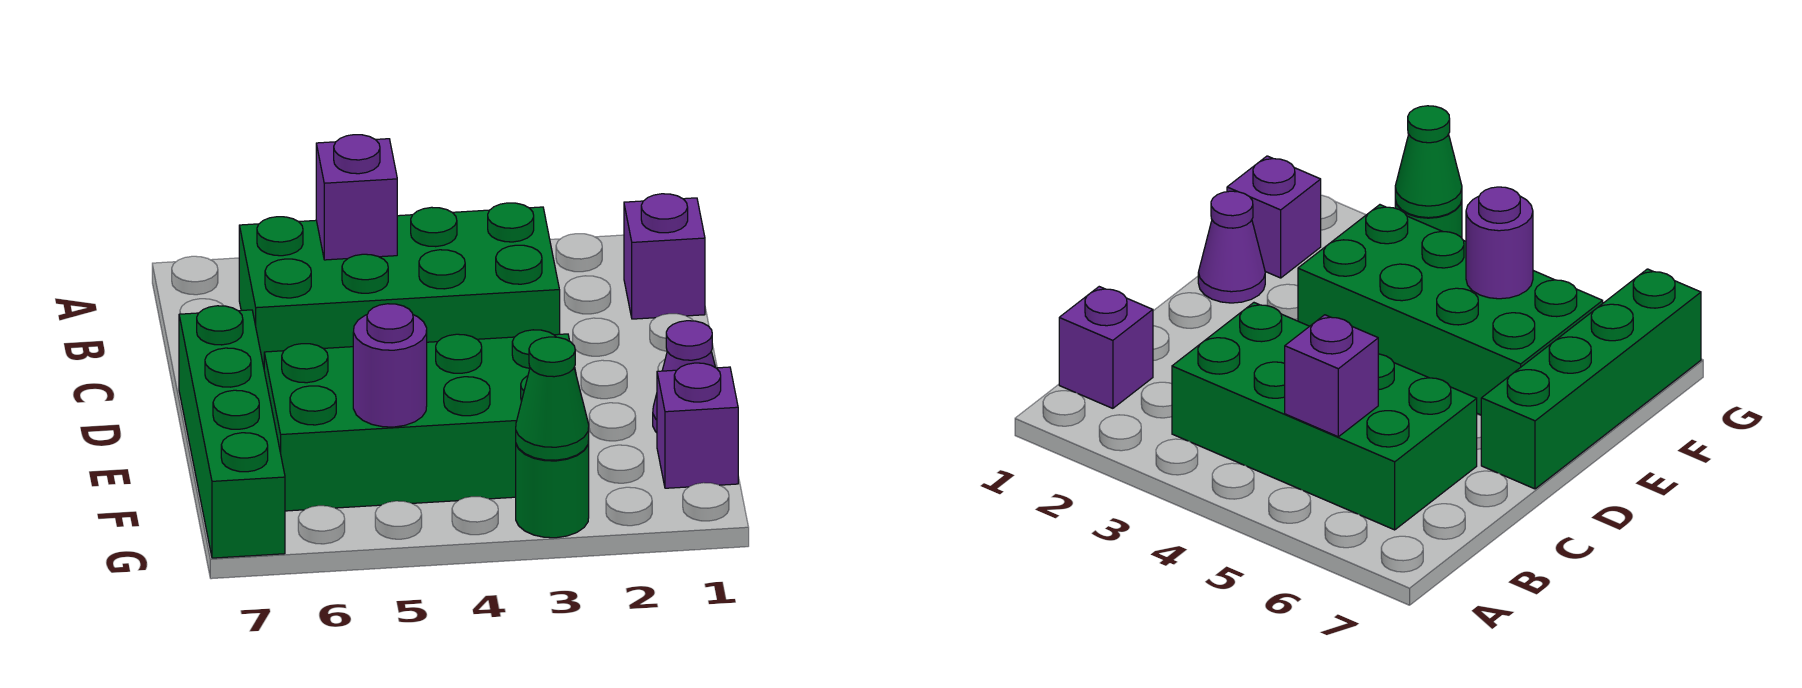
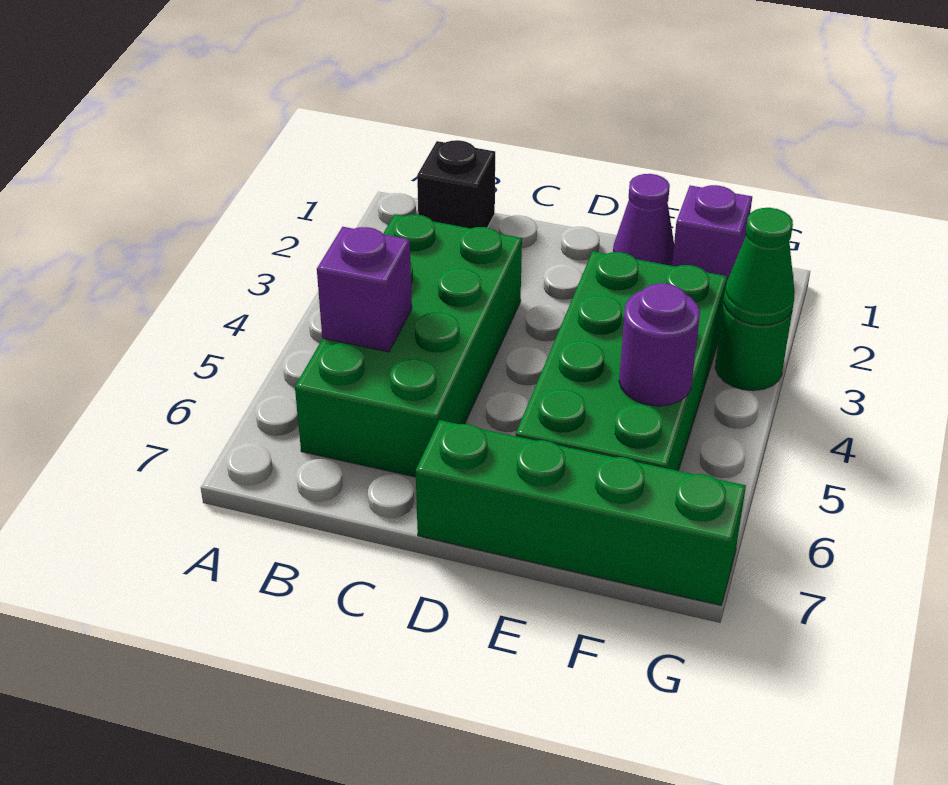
purple 1x1 brick [624,194,705,319] -> black 1x1 brick [417,140,495,228]

